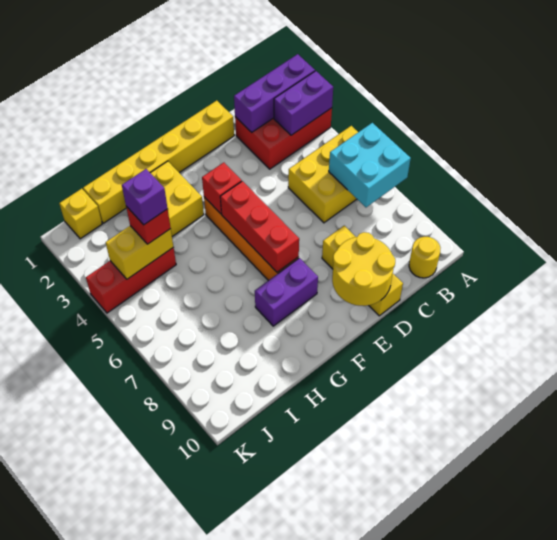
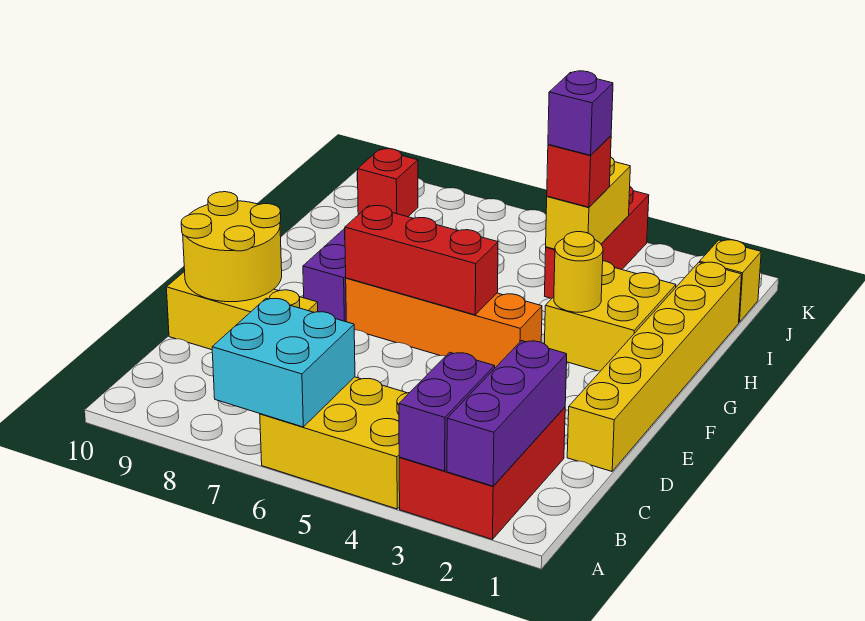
yellow 2x3 brick [288,126,358,223] -> yellow 2x3 brick turned to [260,377,409,509]
yellow 1x1 round brick [409,237,440,278] -> yellow 1x1 round brick moved to [554,232,603,312]
red 1x1 brick [202,163,242,214] -> red 1x1 brick moved to [358,149,418,217]

